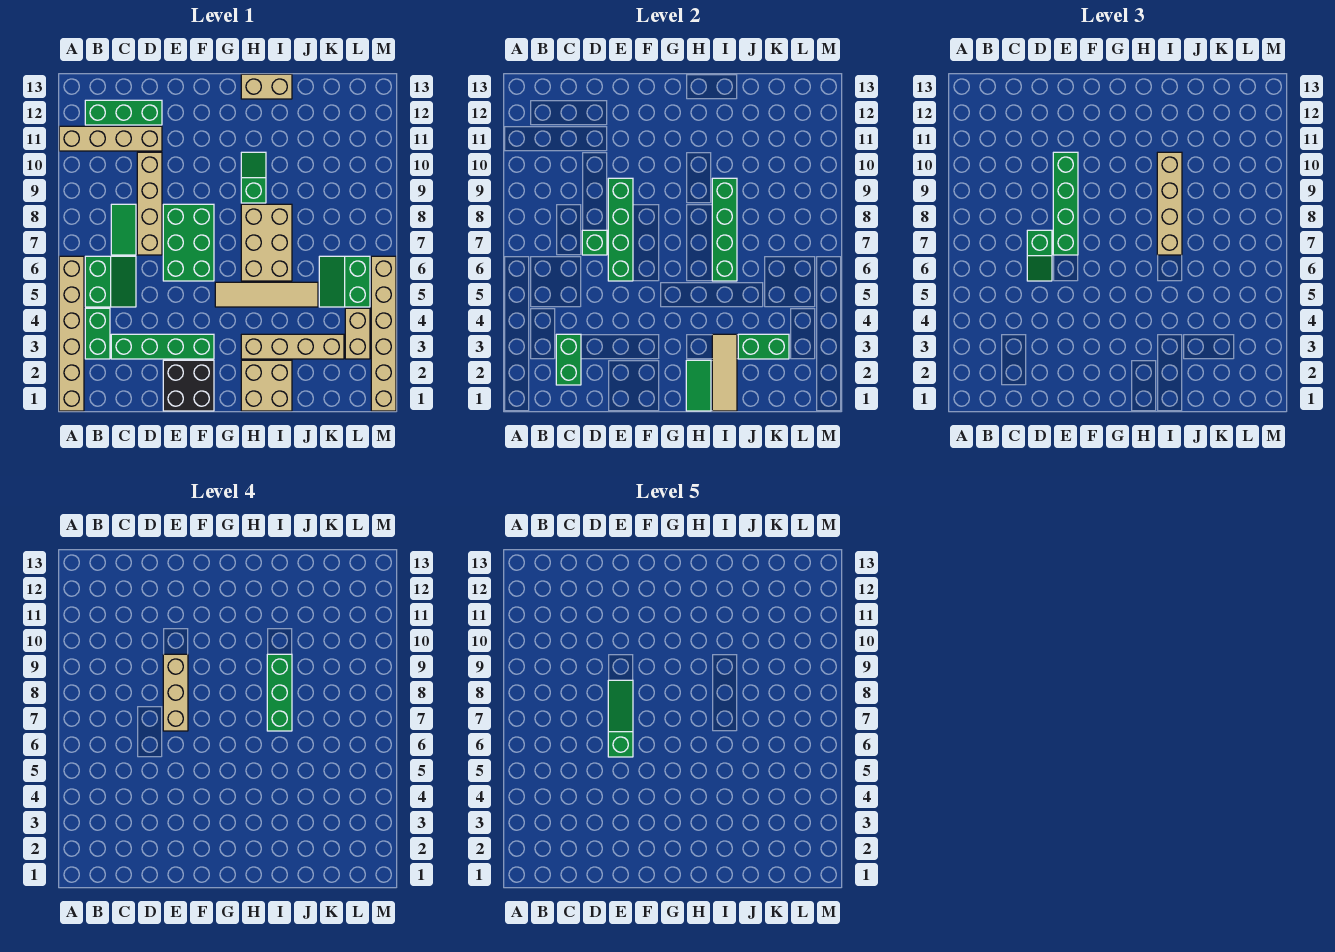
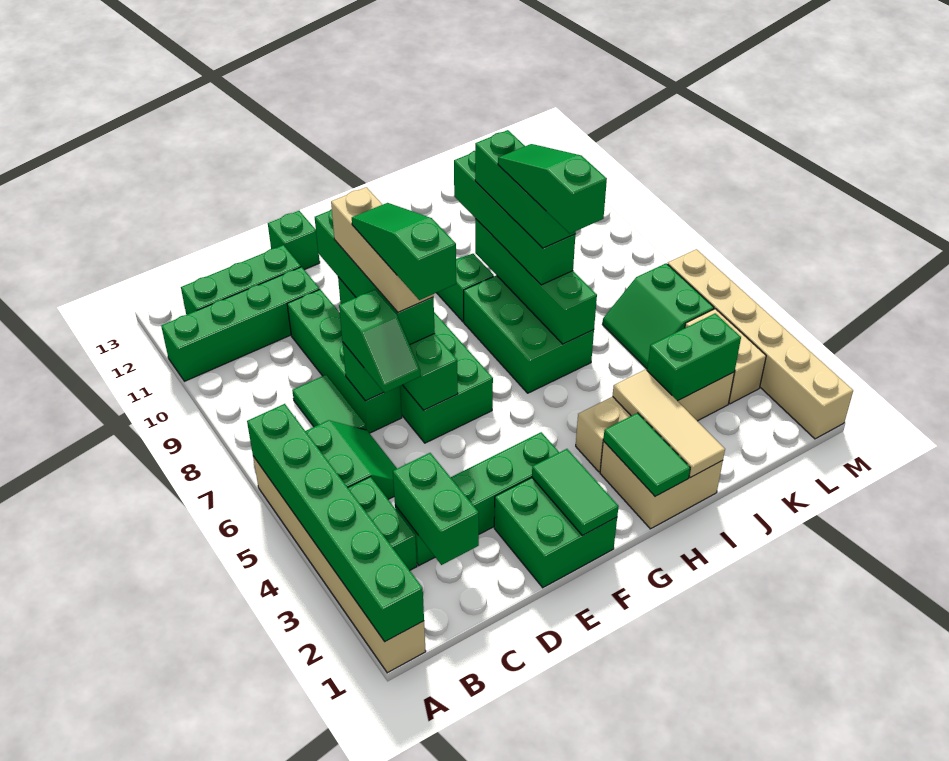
none -> green 1x6 brick [247,404,424,642]
tan 1x4 brick [59,126,162,151] -> green 1x4 brick [161,267,320,381]
tan 1x4 brick [137,152,162,255] -> green 1x4 brick [287,289,402,433]
black 2x2 brick [163,360,214,411] -> green 2x2 brick [494,478,617,588]
none -> green 1x1 brick [268,211,320,270]
none -> green 1x2 tile [532,449,619,536]
tan 1x4 tile [215,282,318,307] -> none
tan 2x3 brick [241,204,292,281] -> green 2x3 brick [464,275,594,393]
tan 1x2 brick [241,74,292,99] -> none
none -> green 1x3 slope [498,144,607,233]
tan 1x4 brick [1157,152,1182,255] -> green 1x4 brick [454,151,575,285]

